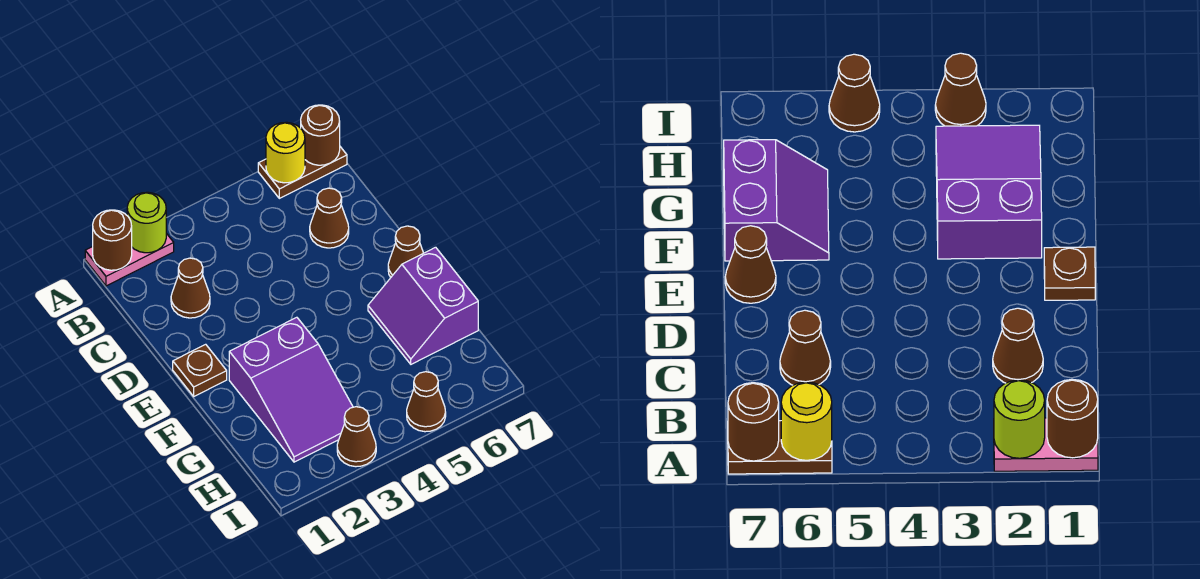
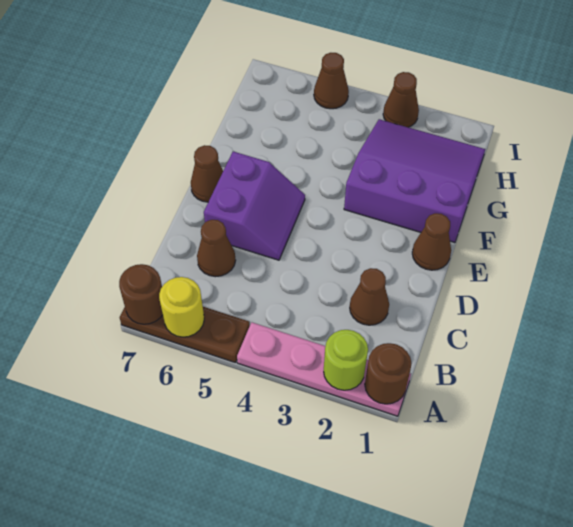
pink 1x2 plate [85,233,174,286] -> pink 1x4 plate [237,322,411,416]
brown 1x2 plate [258,147,347,198] -> brown 1x3 plate [120,307,250,363]
brown 1x1 plate [173,344,227,396] -> brown 1x1 cone [412,213,451,270]
purple 2x3 slope [229,317,353,462] -> purple 3x3 slope [344,119,485,243]
purple 2x2 slope [368,247,478,364] -> purple 2x2 slope moved to [204,152,305,260]

